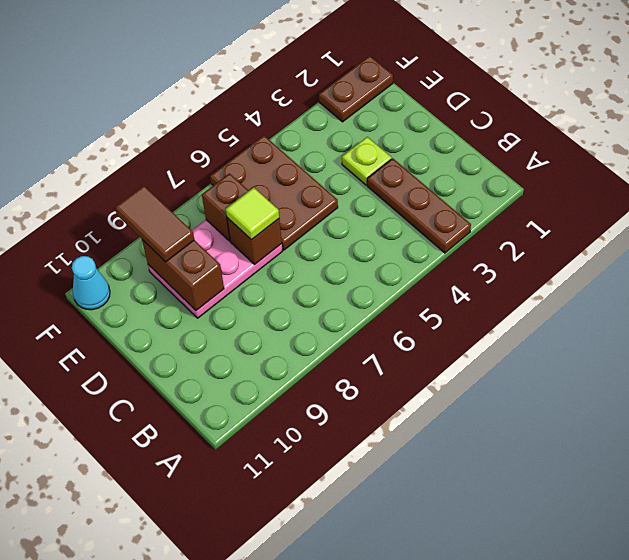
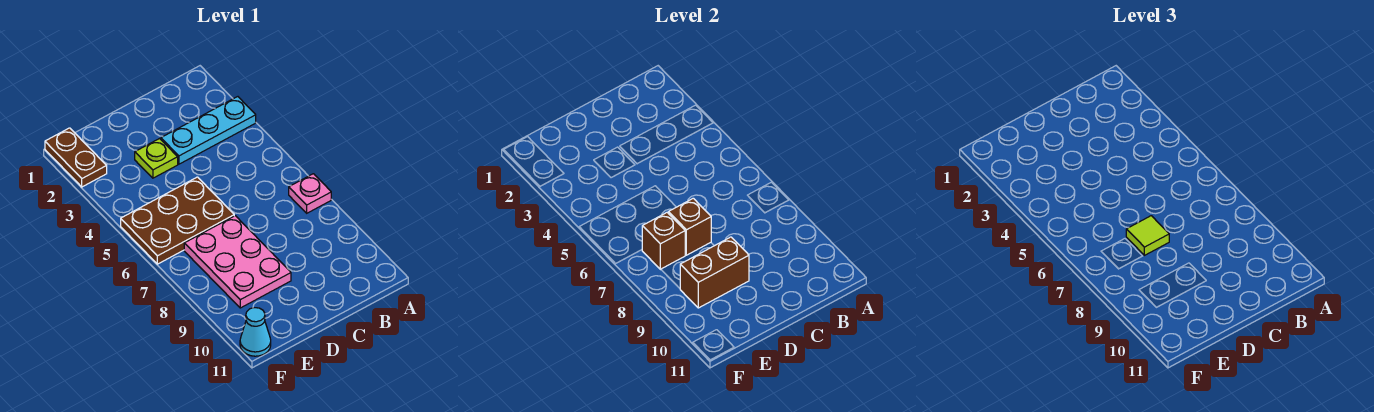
brown 1x3 plate [367,158,471,253] -> cyan 1x3 plate [161,97,256,164]
none -> pink 1x1 plate [289,174,331,213]
brown 1x2 tile [115,186,194,262] -> none

